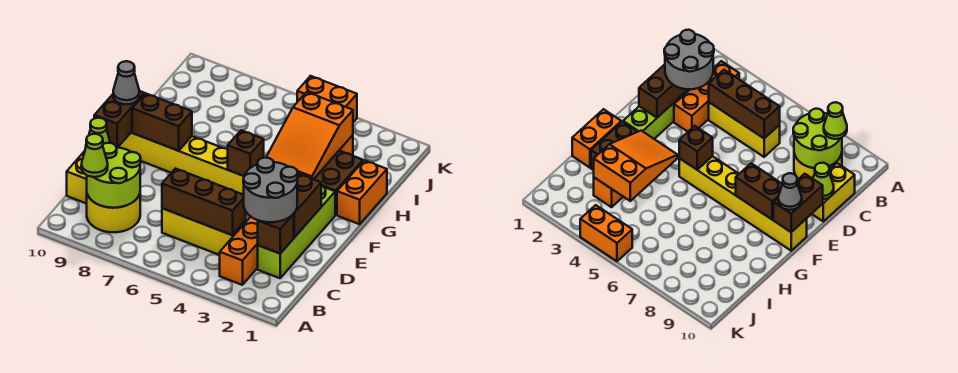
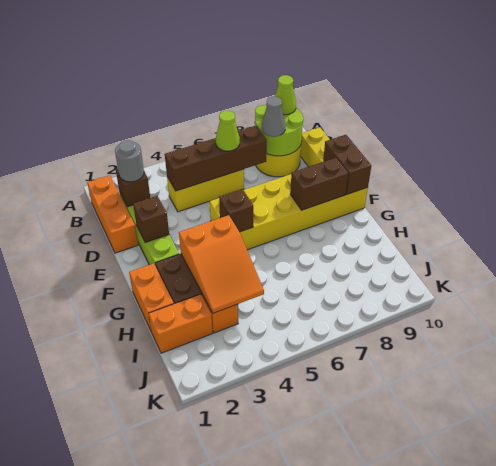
orange 1x3 brick [220,217,258,285] -> orange 1x3 brick moved to [87,175,138,253]
grey 2x2 round brick [243,158,298,222] -> grey 1x1 round brick [115,140,144,182]
brown 1x3 brick [162,169,246,235] -> brown 1x4 brick [165,126,267,191]
brown 1x2 brick [294,174,321,237] -> brown 1x1 brick [133,196,169,243]
lime 1x1 cone [86,118,110,145] -> lime 1x1 cone moved to [216,110,240,151]
yellow 1x6 brick [118,132,244,195] -> yellow 2x6 brick [210,174,368,250]
grey 1x1 cone [113,61,139,104] -> grey 1x1 cone moved to [262,96,285,137]
orange 2x3 slope [266,92,353,179] -> orange 2x3 slope turned to [179,215,264,313]
orange 1x2 brick [297,76,357,122] -> orange 1x2 brick moved to [149,294,213,353]

